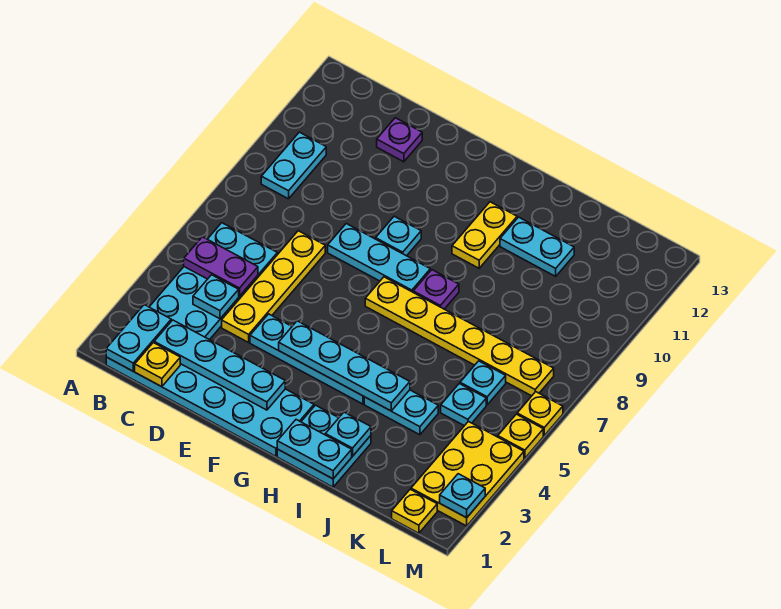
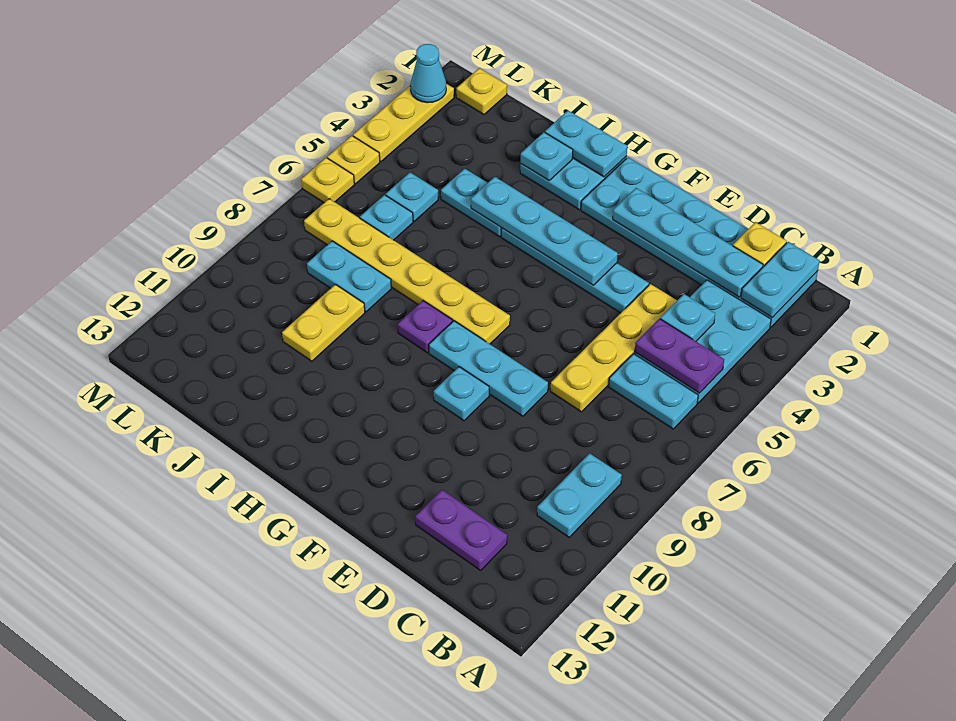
purple 1x1 plate [377,118,422,162] -> purple 1x2 plate [415,490,507,571]
yellow 1x2 plate [452,202,517,268] -> yellow 1x2 plate moved to [282,285,365,361]
cyan 1x2 plate [500,217,574,276] -> cyan 1x2 plate moved to [307,241,391,312]
yellow 2x3 plate [411,422,524,526] -> yellow 1x3 plate [353,84,454,162]
cyan 1x1 plate [440,474,485,518] -> cyan 1x1 cone [410,44,446,103]

